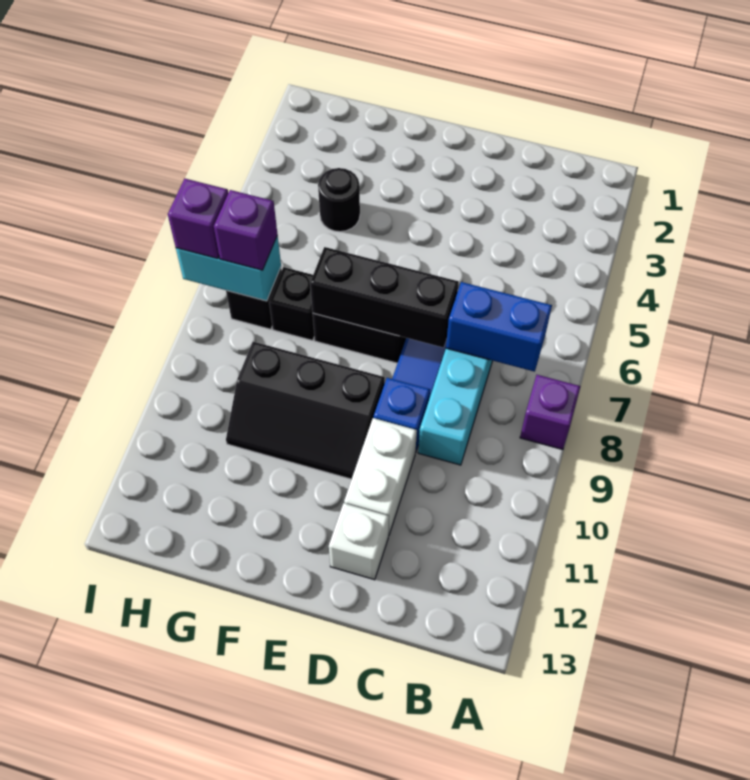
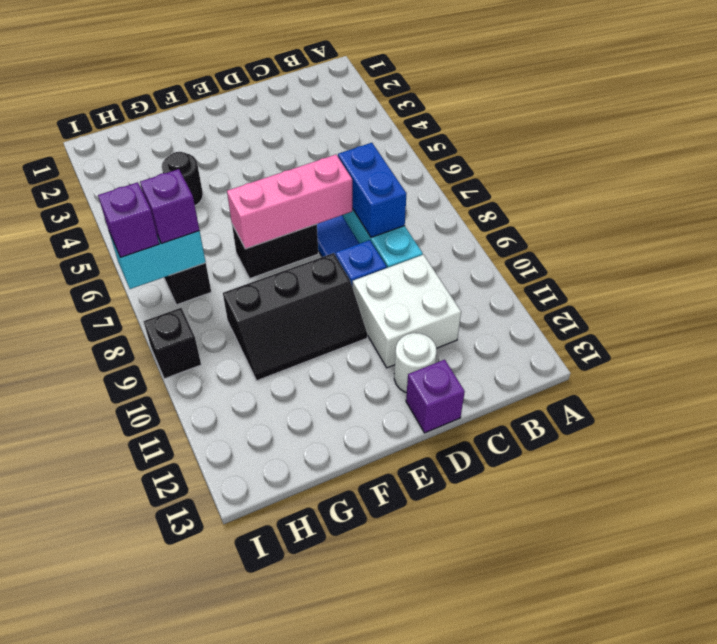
purple 1x1 brick [520,375,581,450] -> purple 1x1 brick moved to [406,360,465,433]
blue 1x2 brick [446,282,552,372] -> blue 1x2 brick turned to [338,143,407,237]
black 1x3 brick [310,247,459,348] -> pink 1x3 brick [227,155,352,249]
white 1x2 brick [344,418,417,536] -> white 2x2 brick [353,255,461,368]
white 1x1 brick [329,503,389,580] -> white 1x1 round brick [394,333,436,393]
black 1x1 brick [269,267,314,340] -> black 1x1 brick moved to [143,308,201,379]

